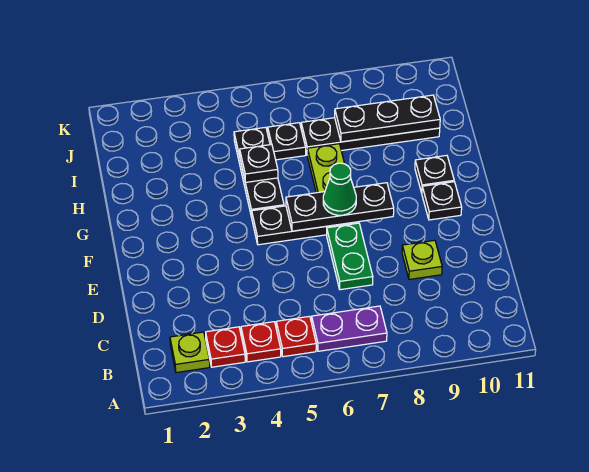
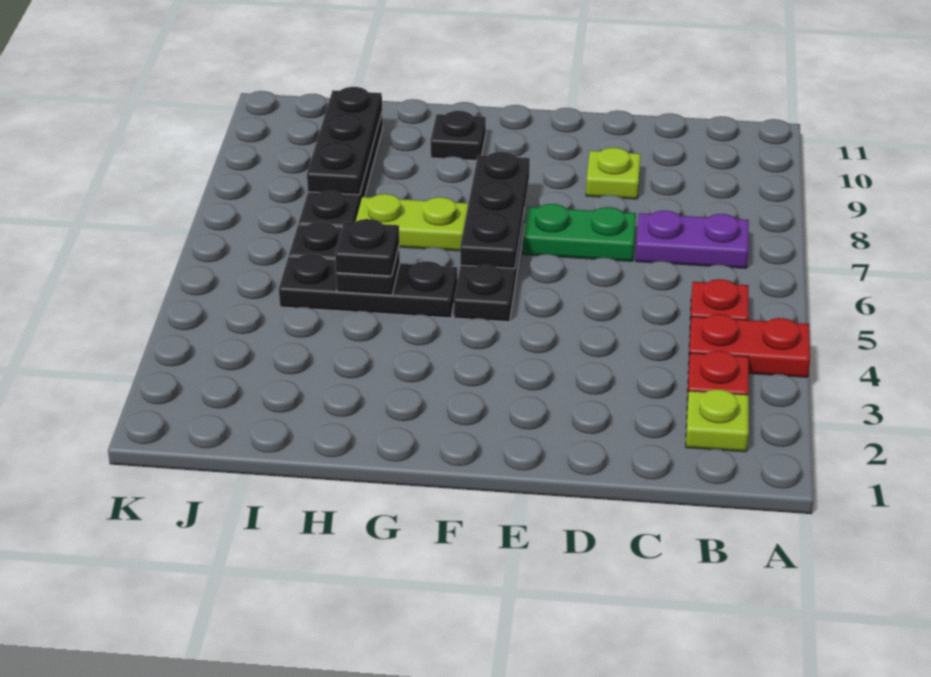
red 1x1 plate [241,322,281,362] -> red 1x2 plate [689,314,810,377]
purple 1x2 plate [312,306,387,351] -> purple 1x2 plate turned to [636,211,749,268]
green 1x1 cone [323,163,356,215] -> none
black 1x1 plate [422,182,462,220] -> black 1x1 plate moved to [335,219,399,276]

